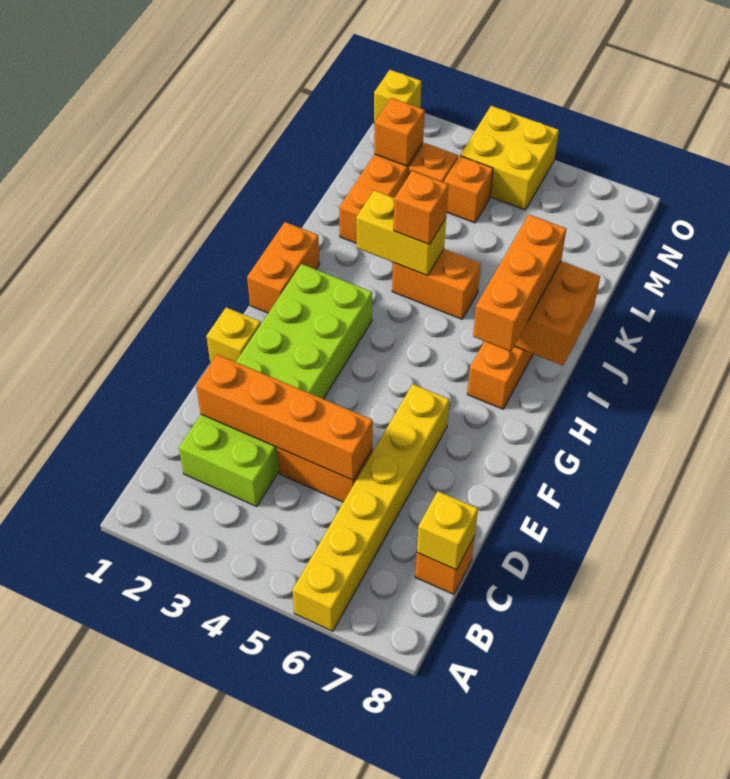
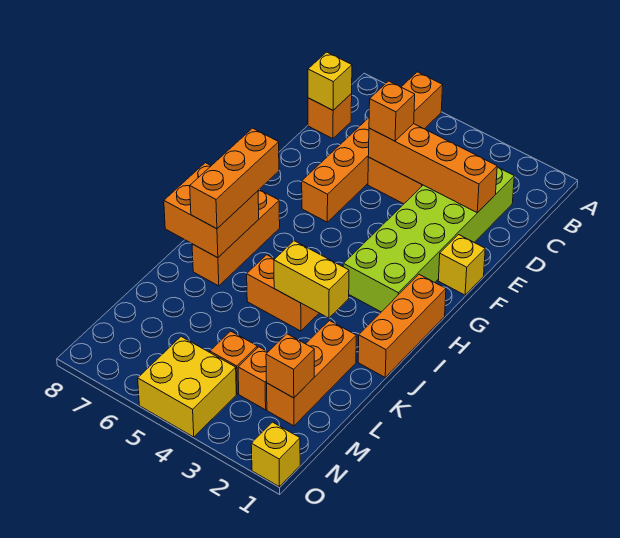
yellow 1x6 brick [292,384,449,631] -> orange 1x6 brick [302,72,443,222]
orange 1x2 brick [247,222,320,313] -> orange 1x3 brick [358,274,446,377]
orange 1x1 brick [394,171,448,244] -> orange 1x1 brick moved to [369,81,415,141]

